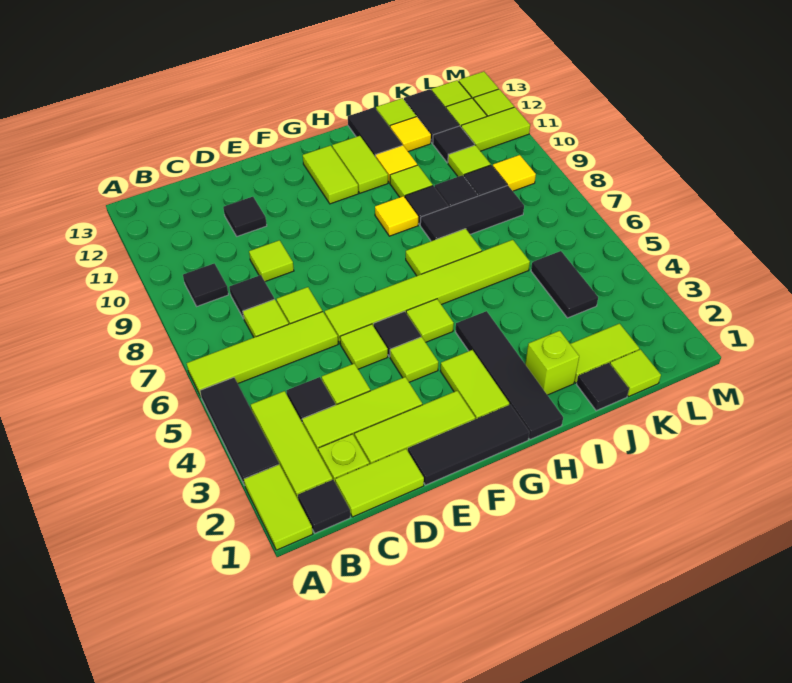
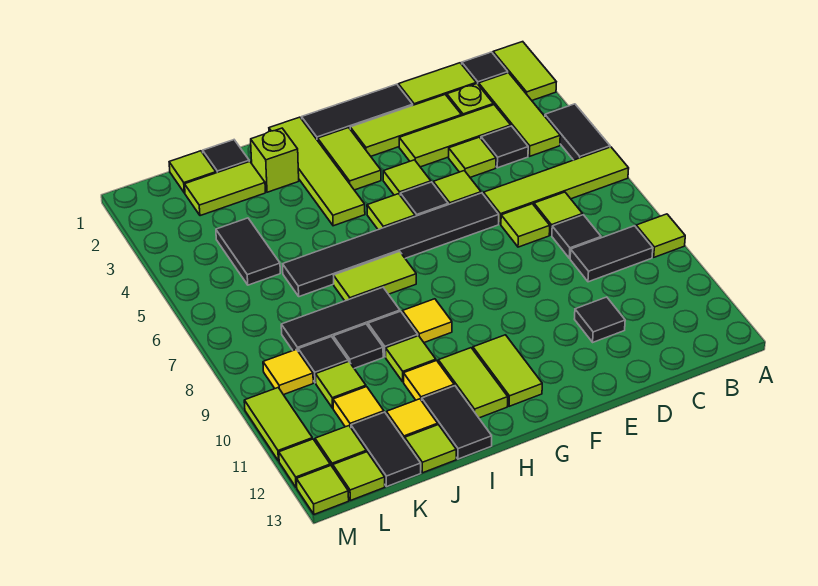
black 1x3 tile [200,377,279,485] -> black 1x2 tile [545,104,610,160]
black 1x1 tile [183,264,228,306] -> black 1x2 tile [570,226,653,282]
lime 1x1 tile [249,240,294,282] -> lime 1x1 tile moved to [636,214,685,257]
lime 1x6 tile [325,240,530,343] -> black 1x6 tile [283,193,499,297]
black 1x4 tile [456,311,563,439] -> lime 1x4 tile [269,117,365,226]
black 1x1 tile [433,126,475,163] -> yellow 1x1 tile [333,387,384,427]
lime 1x2 tile [461,107,530,151] -> lime 1x2 tile turned to [244,388,312,461]

